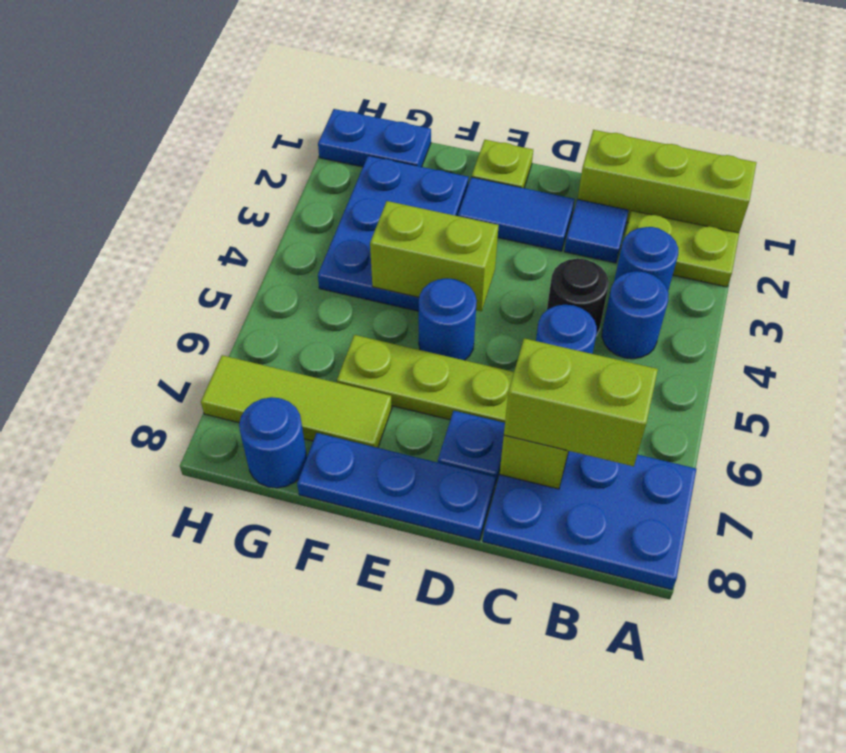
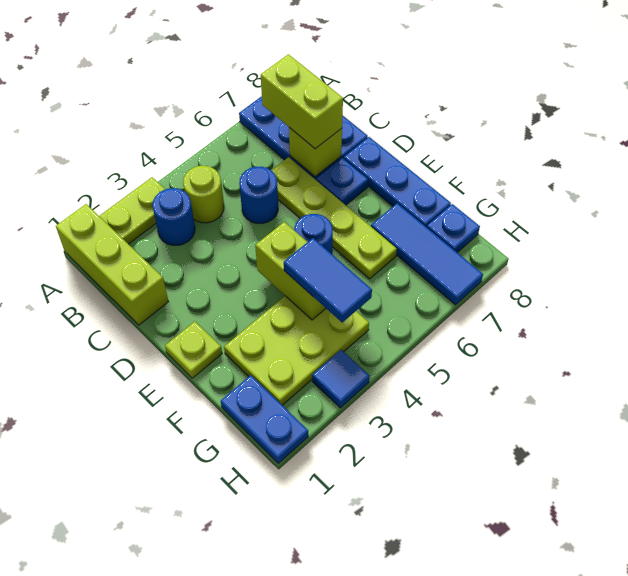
lime 1x2 plate [625,211,739,287] -> lime 1x2 plate turned to [99,177,165,244]
blue 1x1 round brick [602,271,669,359] -> lime 1x1 round brick [183,166,224,223]
blue 1x1 tile [564,199,629,263] -> blue 1x1 tile moved to [312,350,370,408]
black 1x1 round brick [547,259,609,336] -> none
blue 1x2 tile [458,177,575,251] -> blue 1x2 tile moved to [284,238,372,322]
blue 2x3 plate [318,156,469,311] -> lime 2x3 plate [224,296,369,405]
lime 1x3 tile [201,355,392,448] -> blue 1x3 tile [371,203,483,305]
blue 1x1 round brick [239,397,307,488] -> blue 1x1 plate [427,204,480,253]

